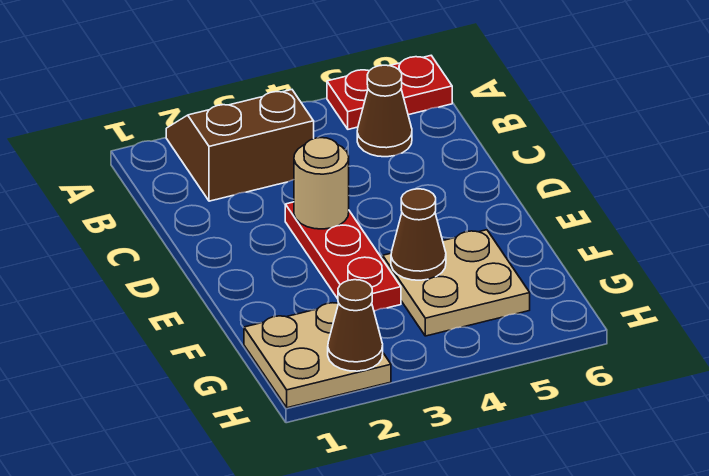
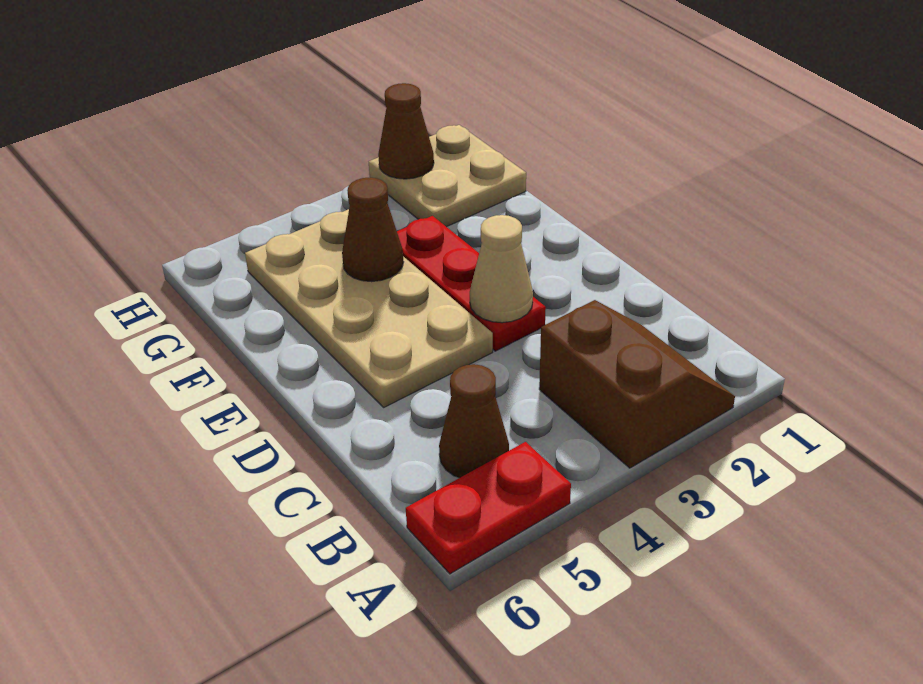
brown 2x2 slope [166,90,314,201] -> brown 2x2 slope turned to [539,300,735,468]
tan 1x1 round brick [294,138,349,229] -> tan 1x1 cone [470,215,533,323]
tan 2x2 plate [383,230,530,336] -> tan 2x4 plate [245,209,493,407]

